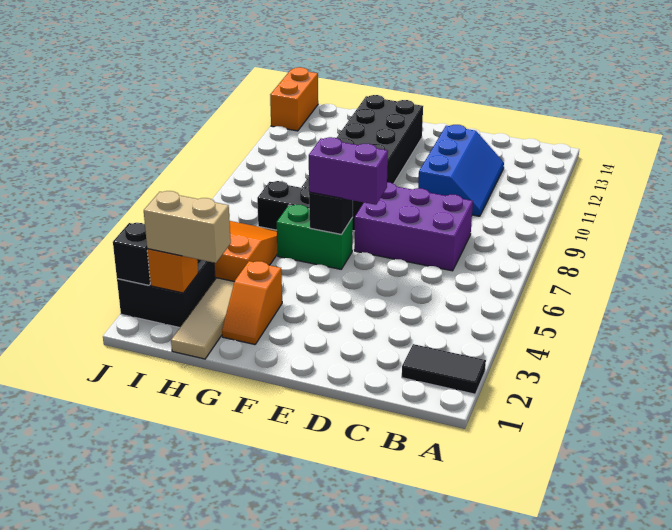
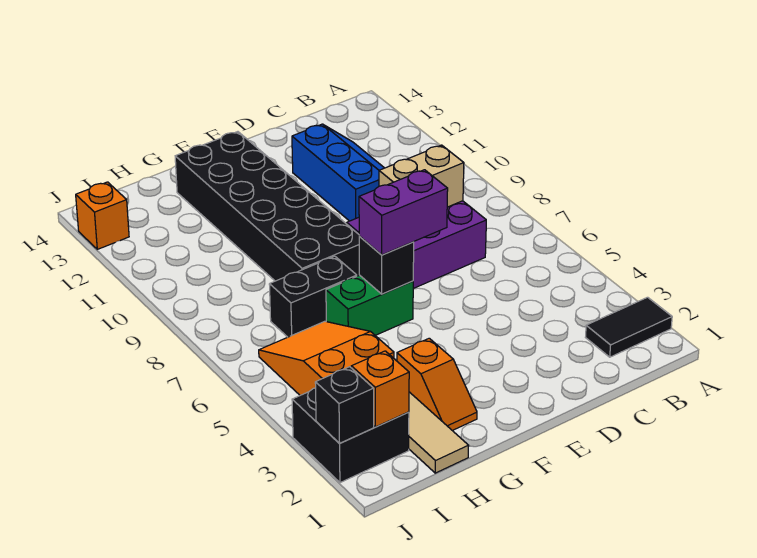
tan 1x2 brick [144,191,231,263] -> tan 1x2 brick moved to [379,145,464,207]
orange 1x2 brick [270,67,318,131] -> orange 1x1 brick [76,182,129,249]

